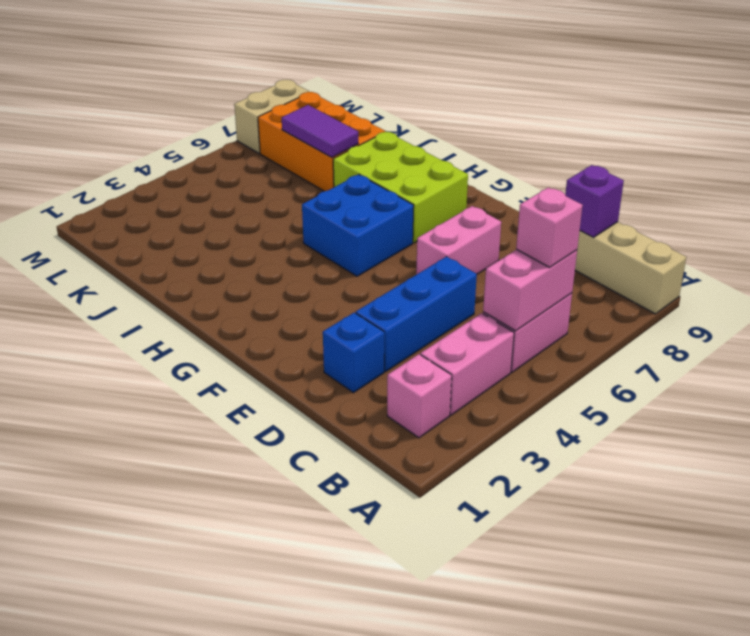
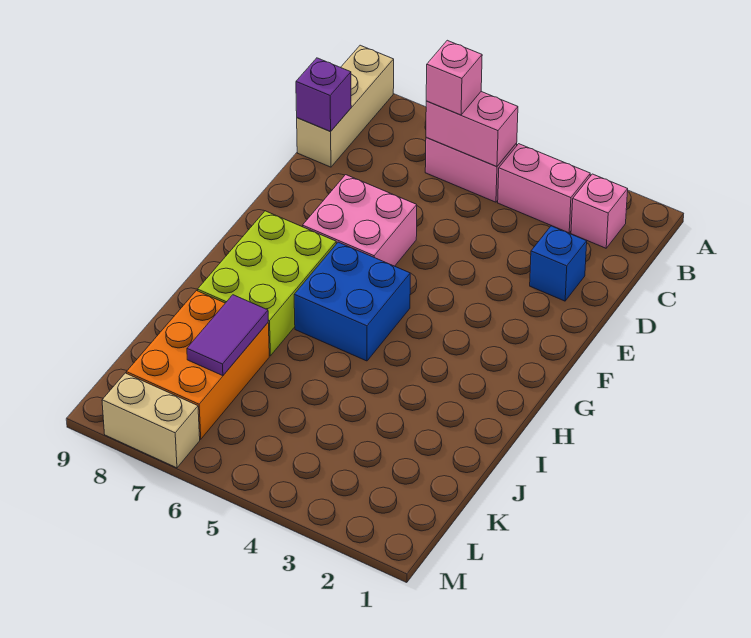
blue 1x3 brick [356,256,477,371] -> none
pink 1x2 brick [416,206,501,275] -> pink 2x2 brick [303,175,417,266]

